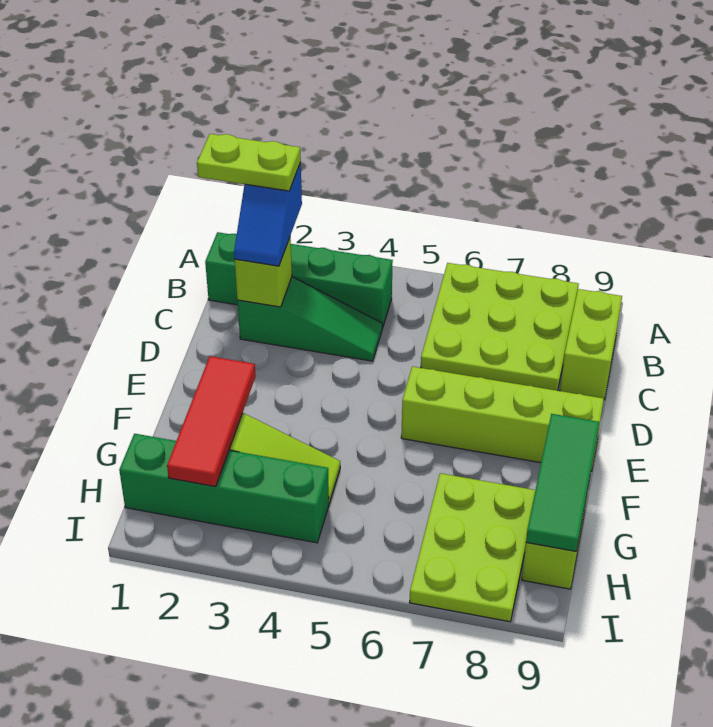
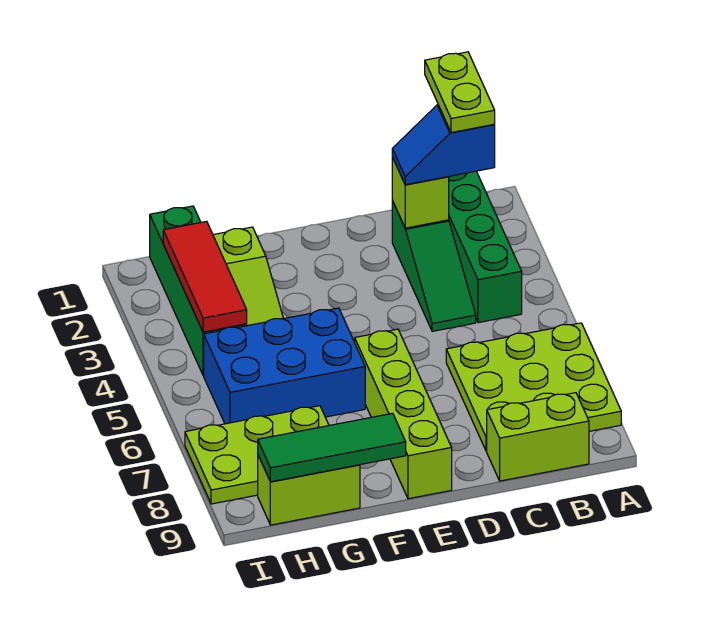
red 1x3 tile [167,356,256,487] -> red 1x3 tile turned to [163,221,247,332]
none -> blue 2x3 brick [204,308,365,424]

